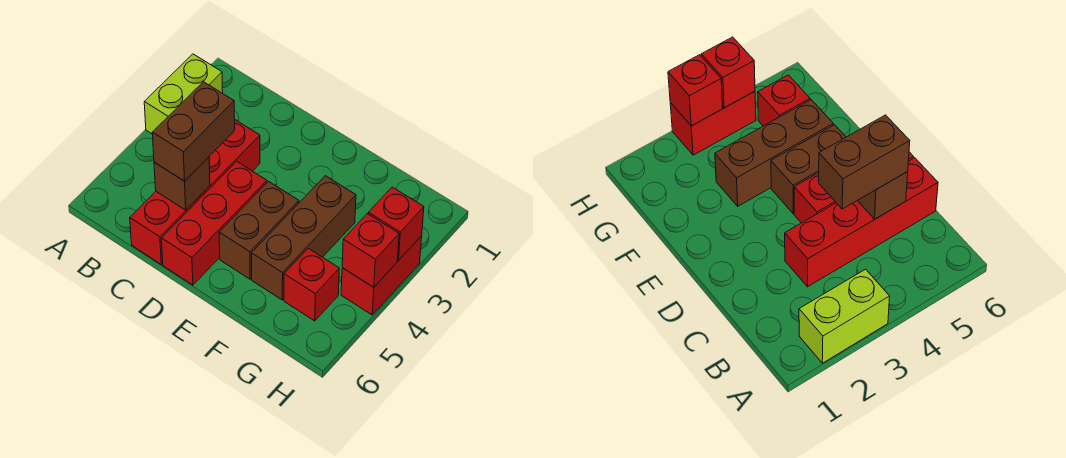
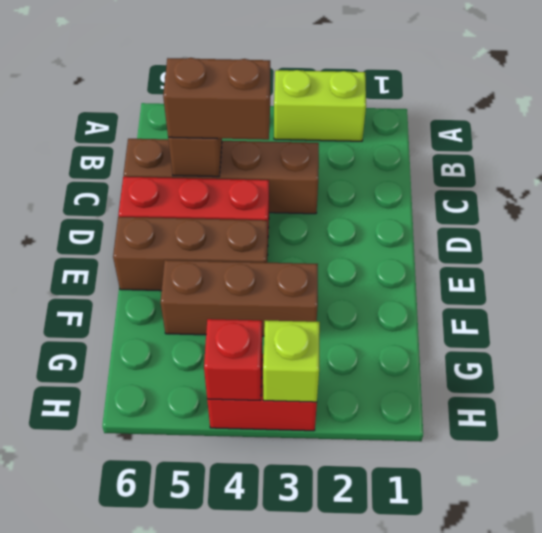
red 1x4 brick [130,120,260,264] -> brown 1x4 brick [123,139,319,214]
brown 1x2 brick [219,181,299,279] -> brown 1x3 brick [113,217,268,291]
red 1x1 brick [284,248,339,321] -> none
red 1x1 brick [368,187,424,260] -> lime 1x1 brick [263,320,320,402]

